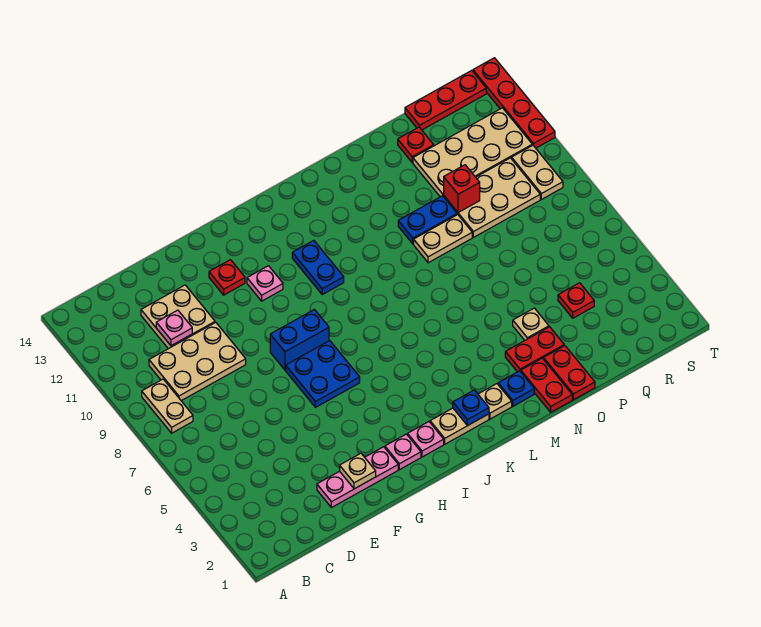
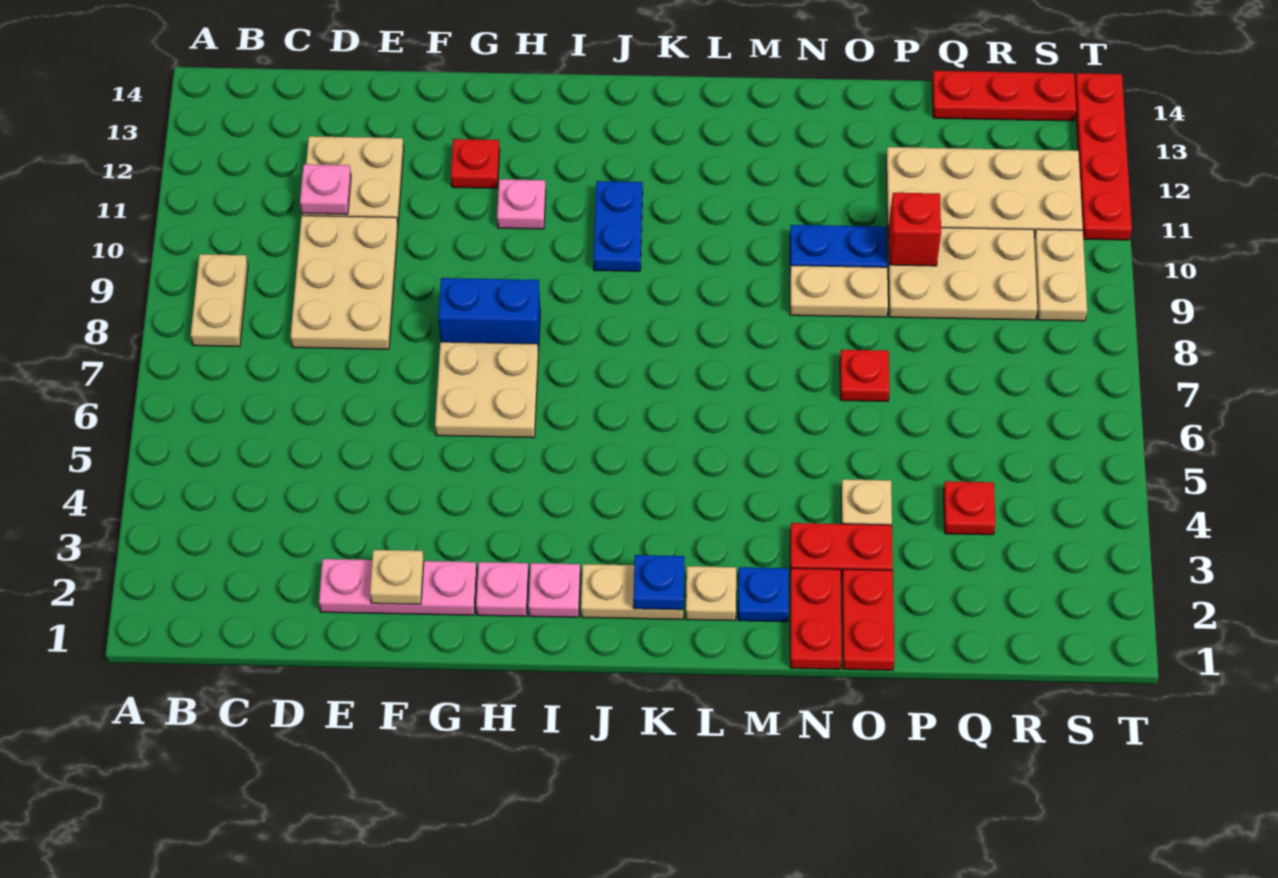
tan 2x3 plate [149,322,246,401] -> tan 2x3 plate turned to [291,216,398,349]
blue 2x2 plate [286,341,360,407] -> tan 2x2 plate [435,342,538,438]
red 1x1 plate [398,127,434,162] -> red 1x1 plate moved to [840,350,890,401]

